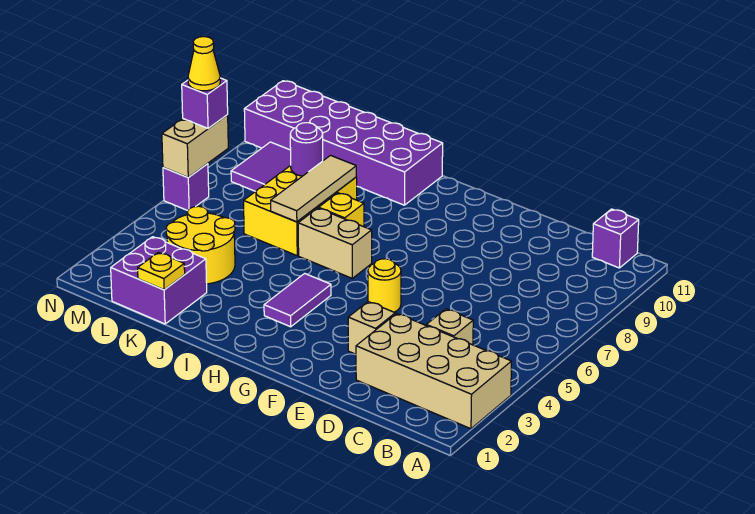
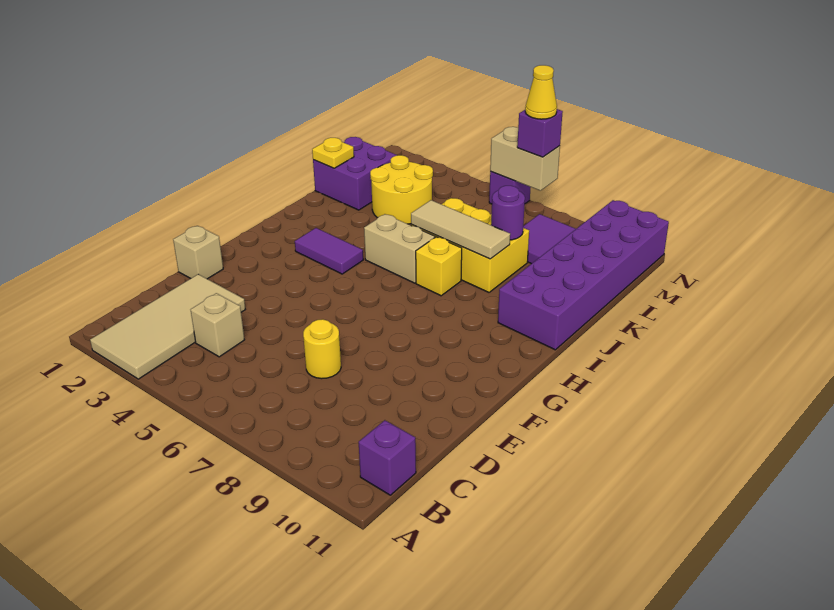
tan 2x4 brick [356,313,512,429] -> tan 2x4 tile [90,274,245,379]
tan 1x1 brick [348,302,395,354] -> tan 1x1 brick moved to [173,226,223,279]
yellow 1x1 round brick [368,259,401,312] -> yellow 1x1 round brick moved to [303,319,341,379]
tan 1x2 brick [298,208,372,278] -> tan 1x2 brick turned to [364,214,435,283]

